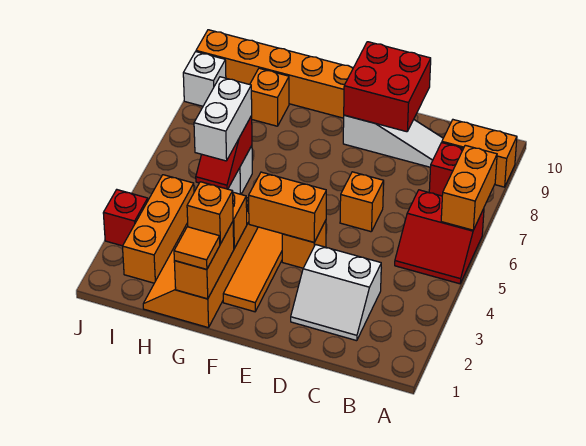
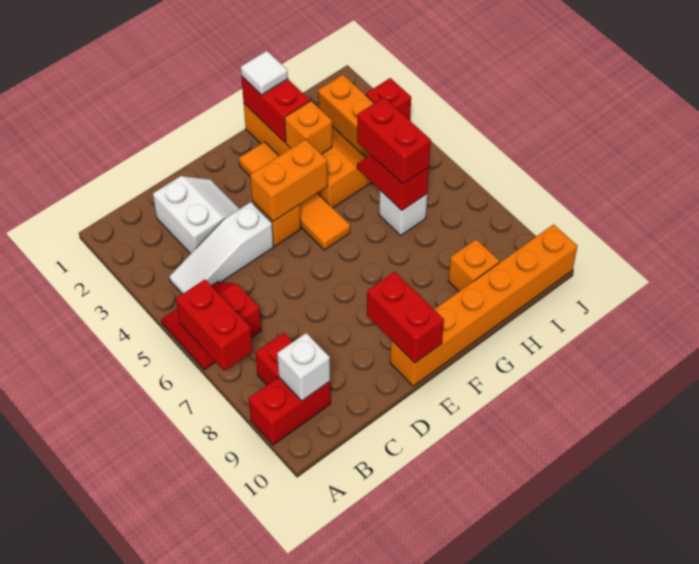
orange 1x2 brick [441,145,497,230] -> red 1x2 brick [176,280,253,371]
orange 1x2 brick [442,120,517,187] -> red 1x2 brick [249,377,331,445]
white 2x2 slope [291,245,381,341] -> white 2x2 slope turned to [153,176,239,254]
white 1x3 slope [343,115,443,167] -> white 1x3 slope moved to [169,202,274,294]
orange 1x1 brick [340,172,384,232] -> none
red 2x2 brick [344,42,431,132] -> red 1x2 brick [367,272,444,363]
orange 1x2 brick [174,222,234,299] -> red 1x2 brick [241,76,310,142]
orange 1x1 tile [174,227,220,270] -> white 1x1 tile [241,51,288,95]
orange 1x1 brick [187,182,233,244] -> none
white 1x2 brick [194,77,252,161] -> red 1x2 brick [357,98,431,184]
white 1x1 brick [183,52,226,106] -> white 1x1 brick moved to [277,333,330,401]

